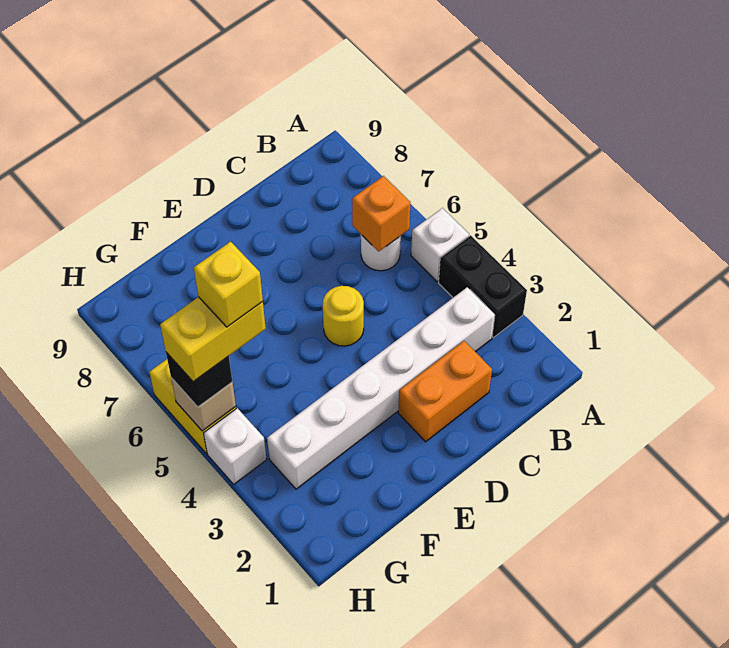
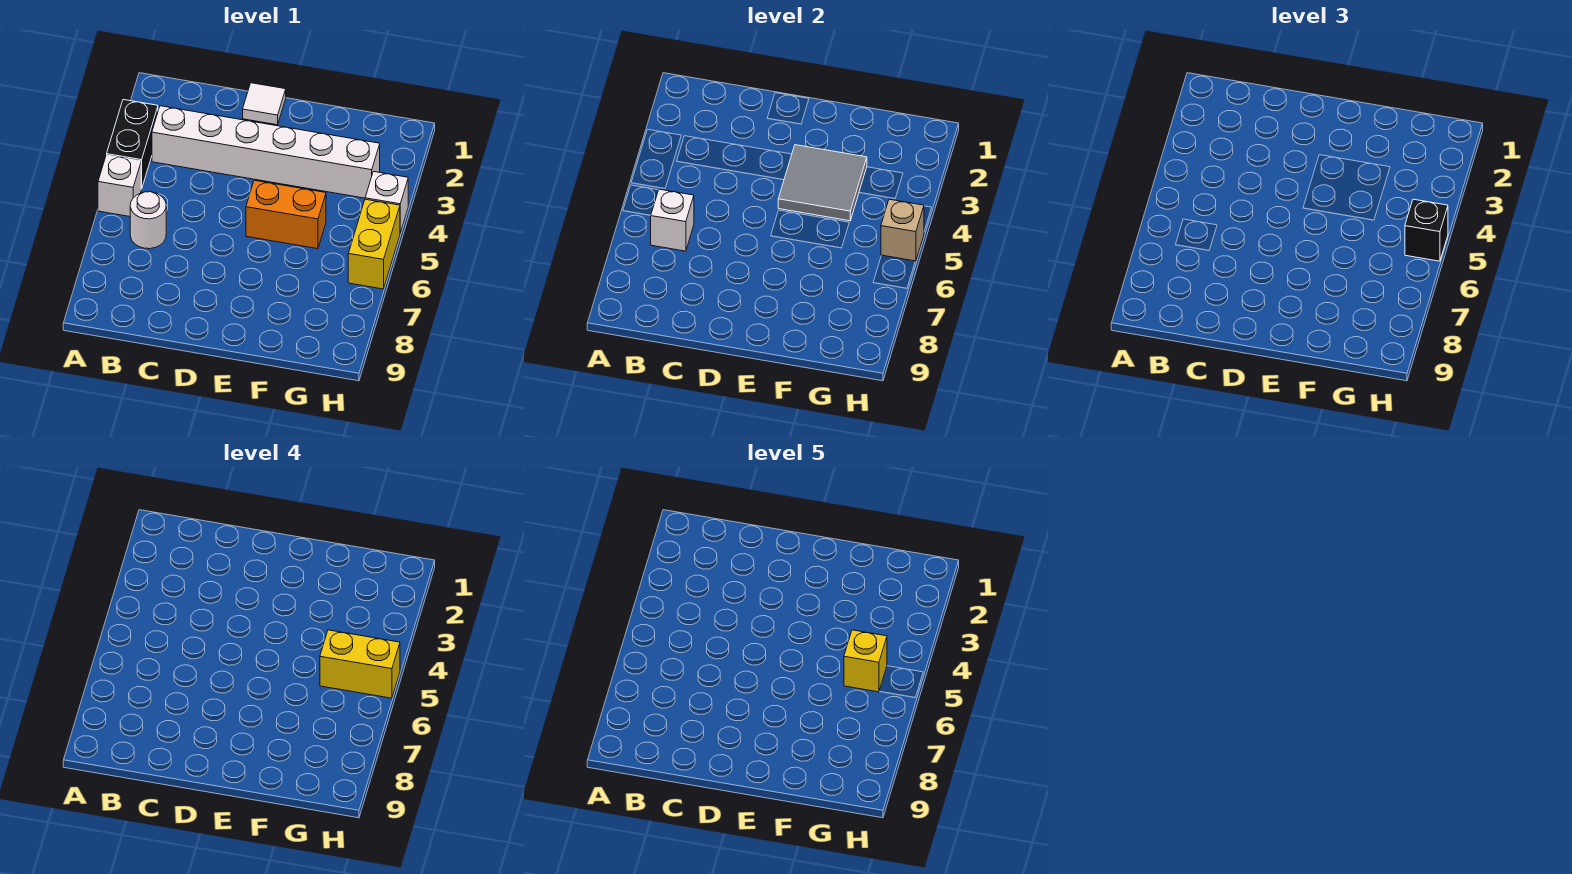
orange 1x1 brick [352,176,410,251] -> white 1x1 brick [651,189,694,251]
orange 1x2 brick [398,341,492,442] -> orange 1x2 brick moved to [246,180,326,249]
none -> white 1x1 tile [243,83,286,125]
yellow 1x1 round brick [323,286,364,346] -> none
none -> grey 2x2 tile [778,145,867,221]

